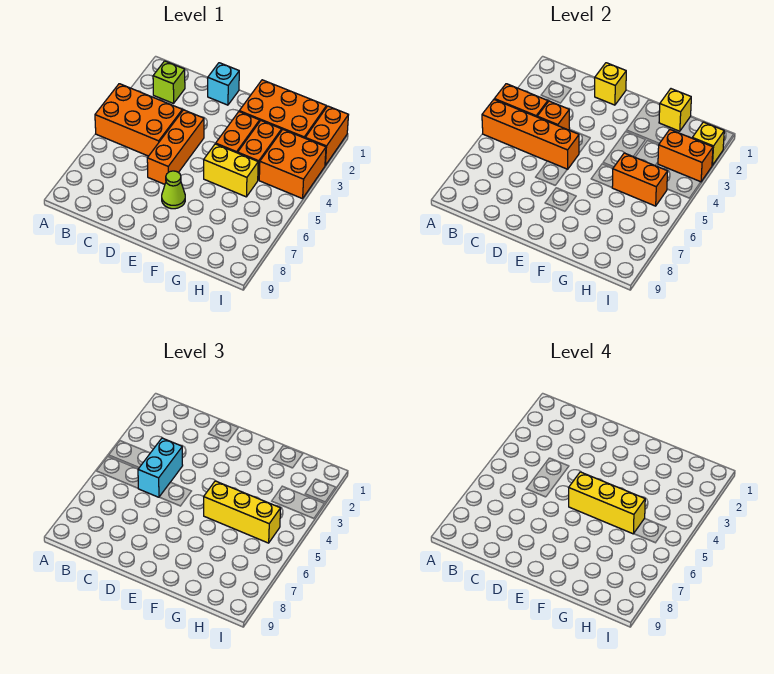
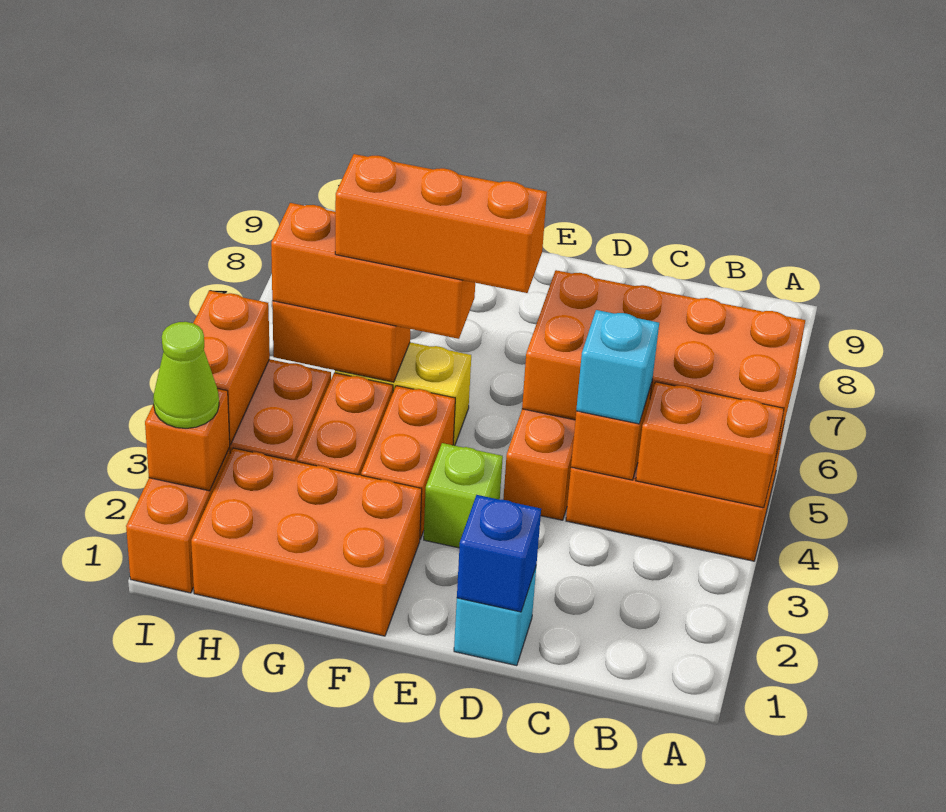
orange 1x4 brick [482,100,579,169] -> orange 2x4 brick [522,270,805,455]
lime 1x1 brick [153,61,185,103] -> lime 1x1 brick moved to [424,443,503,548]
cyan 1x2 brick [138,438,183,497] -> cyan 1x1 brick [576,310,659,424]
yellow 1x1 brick [595,63,626,105] -> blue 1x1 brick [457,495,541,612]
yellow 1x3 brick [569,472,645,534] -> orange 1x3 brick [335,154,547,293]
lime 1x1 cone [162,171,185,209] -> lime 1x1 cone moved to [153,322,219,428]
yellow 1x3 brick [204,481,281,543] -> orange 1x3 brick [271,203,475,339]
yellow 1x1 brick [659,89,691,131] -> none
orange 1x2 brick [658,130,713,182] -> orange 1x2 brick turned to [193,291,270,444]
yellow 1x1 brick [692,122,724,165] -> orange 1x1 brick [145,389,230,491]

